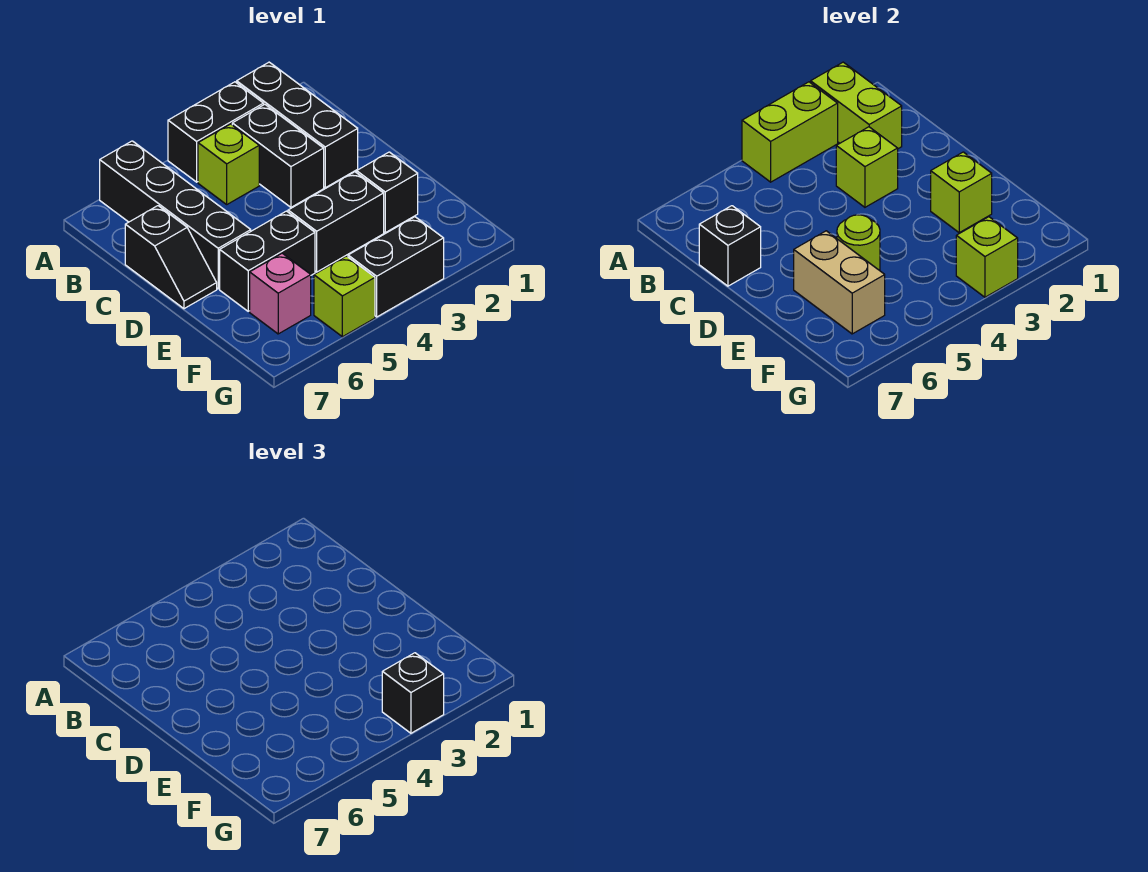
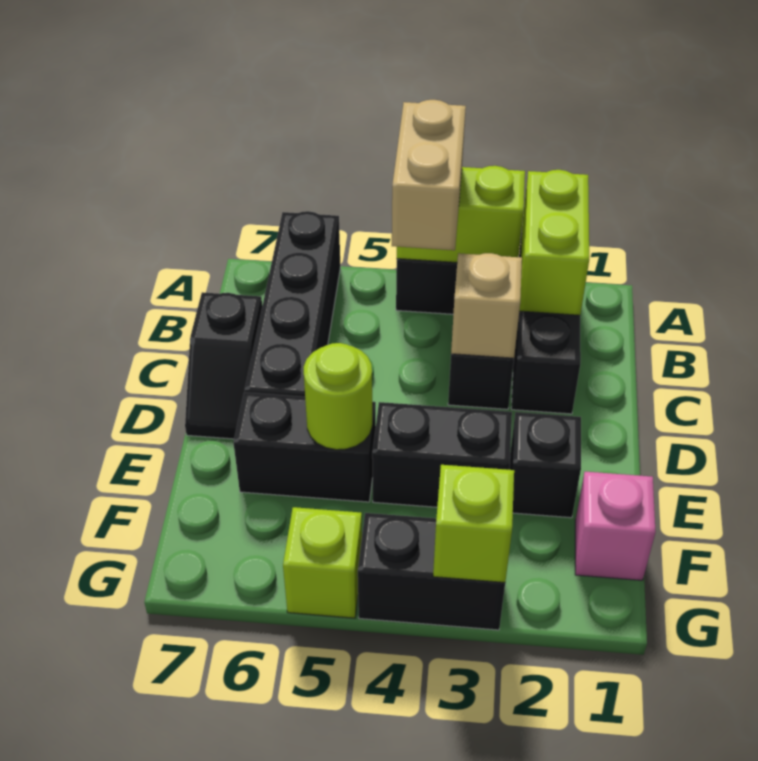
lime 1x1 brick [198,124,259,204] -> none
lime 1x1 brick [836,127,898,207] -> tan 1x1 brick [451,253,522,358]
black 1x1 brick [699,206,761,286] -> none
lime 1x1 brick [931,152,992,233] -> none
tan 1x2 brick [794,231,885,334] -> tan 1x2 brick moved to [392,100,466,250]
pink 1x1 brick [250,253,311,334] -> pink 1x1 brick moved to [575,472,656,580]
black 1x1 brick [382,653,444,733] -> none

